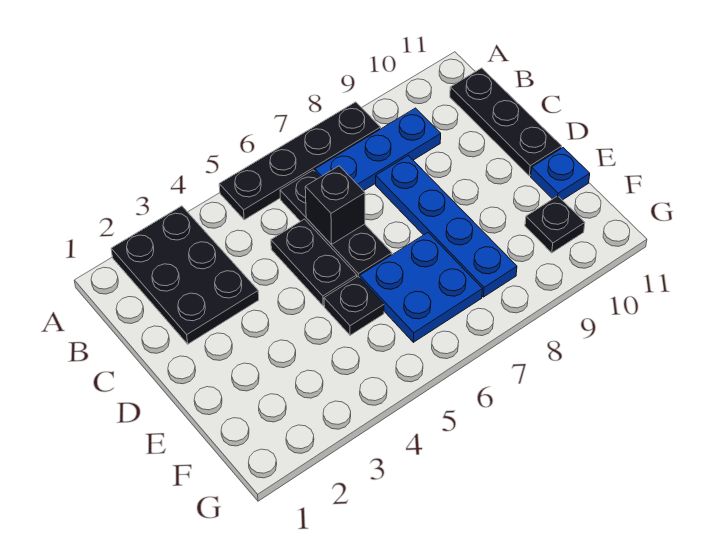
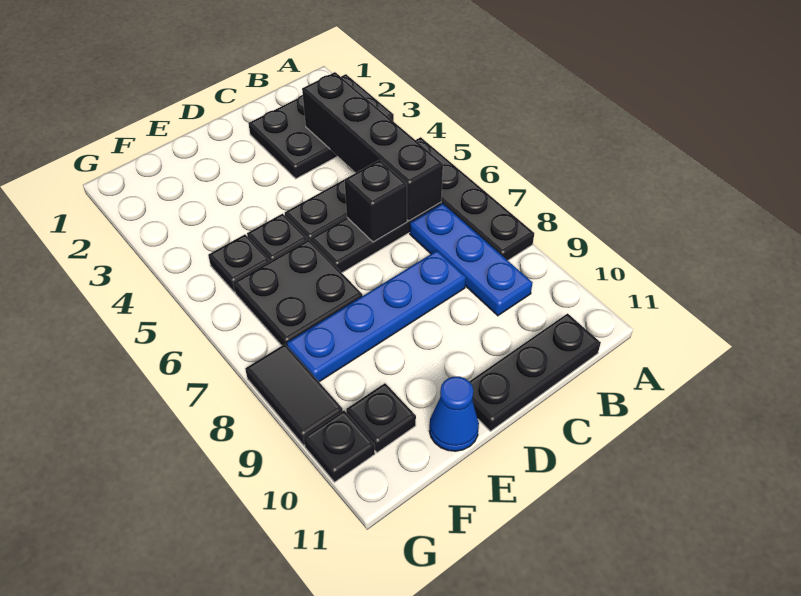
none -> black 1x4 brick [302,72,443,221]
blue 2x2 plate [360,233,482,342] -> black 2x2 plate [233,240,363,346]
blue 1x1 plate [531,148,590,200] -> blue 1x1 cone [429,377,479,451]
none -> black 1x1 plate [208,234,270,292]
none -> black 1x2 tile [245,344,343,445]
none -> black 1x1 plate [304,411,375,482]

